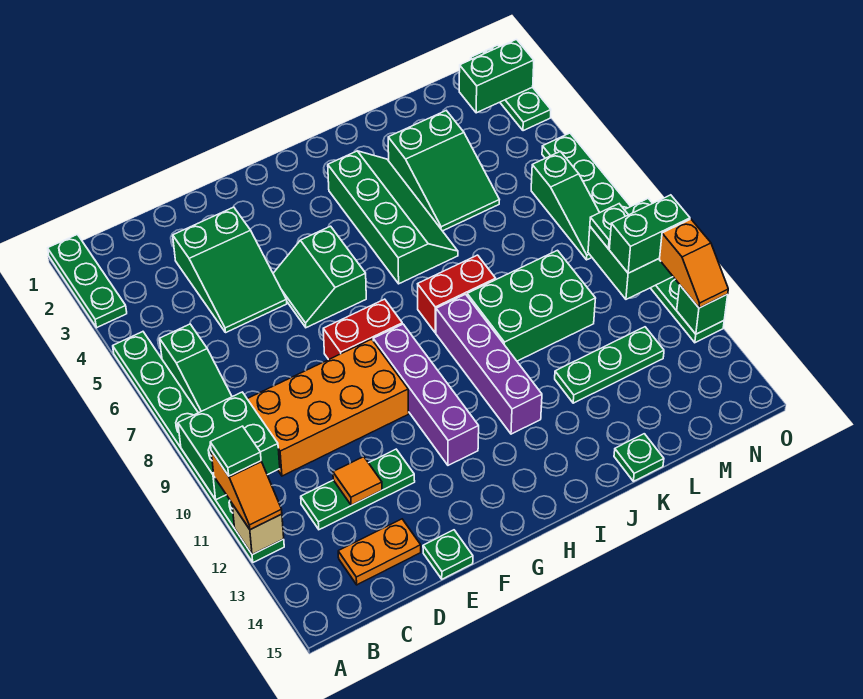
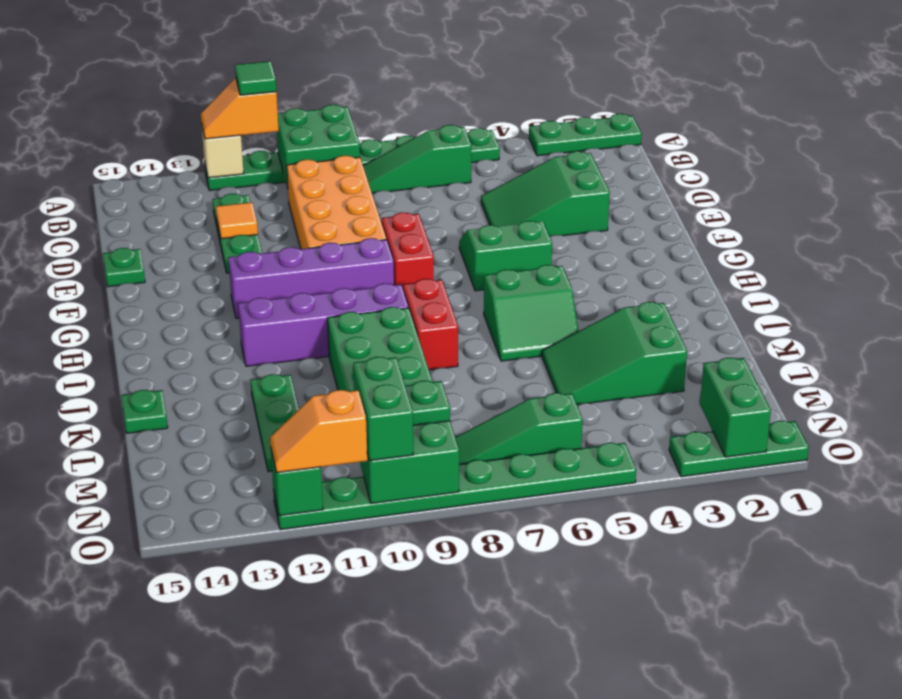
orange 1x2 plate [338,519,421,585] -> none
green 2x4 slope [328,151,458,284] -> green 2x2 slope [484,265,578,361]

